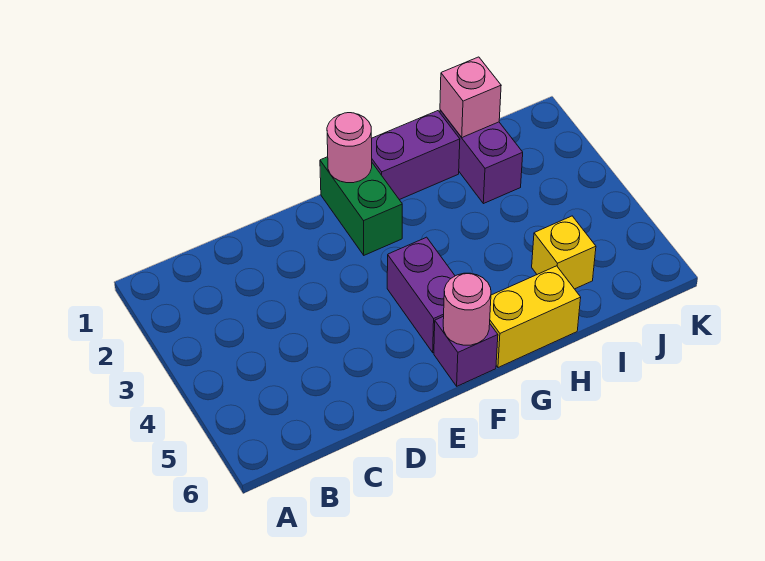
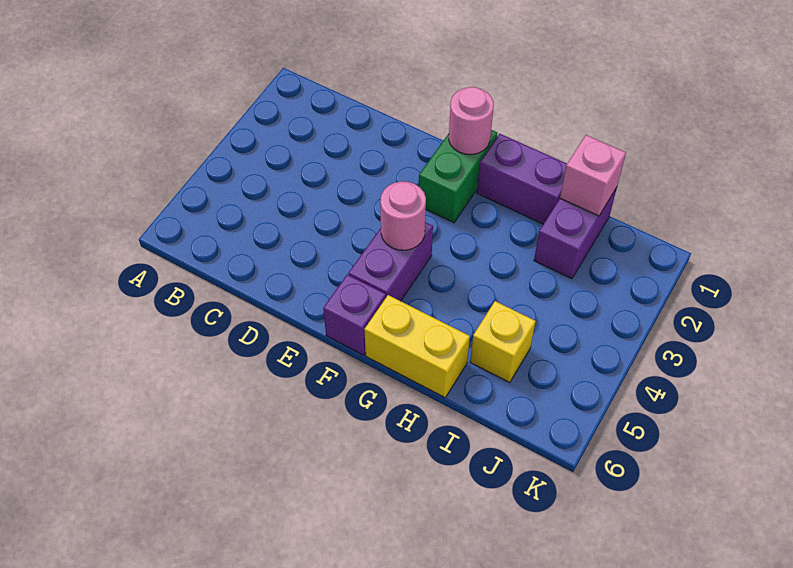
pink 1x1 round brick [443,273,491,345] -> pink 1x1 round brick moved to [380,181,426,250]

